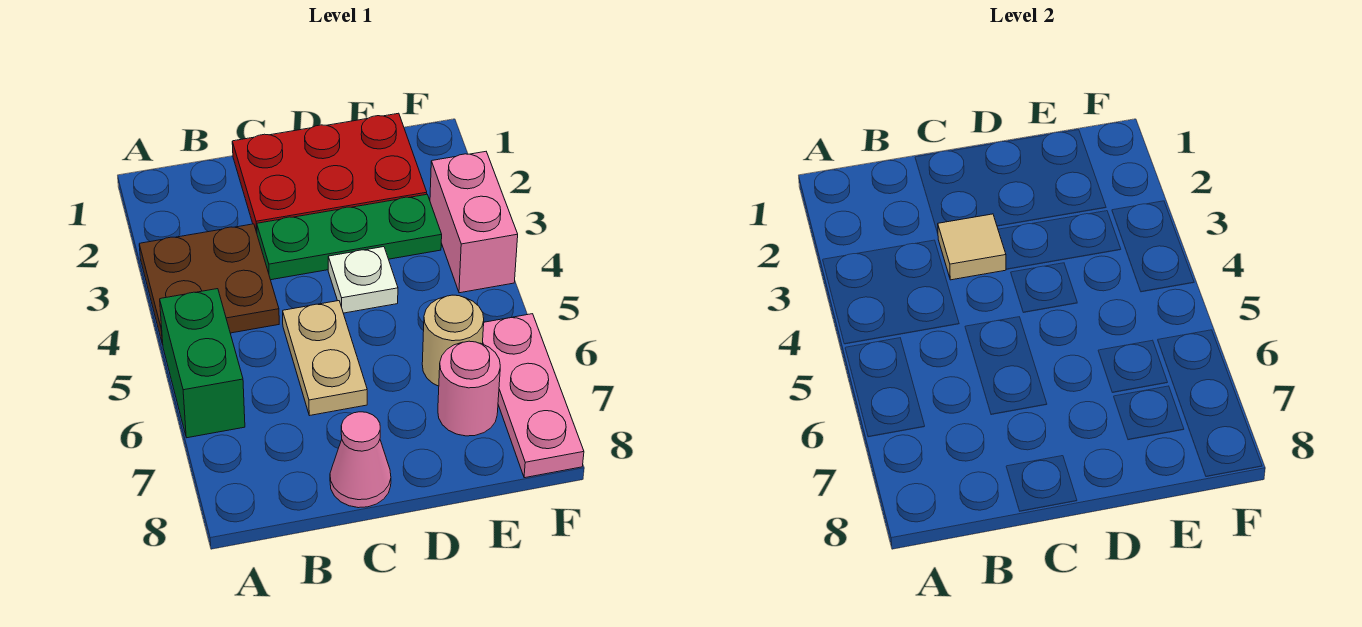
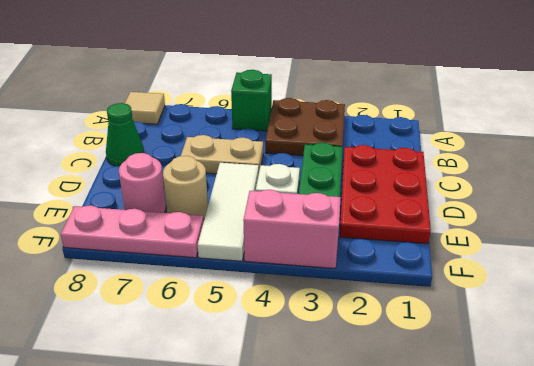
green 1x2 brick [160,289,245,438] -> green 1x1 brick [231,70,272,131]
tan 1x1 tile [938,214,1006,280] -> tan 1x1 tile moved to [125,92,165,124]
pink 1x1 cone [330,412,391,508] -> green 1x1 cone [106,103,144,167]
none -> white 1x3 tile [198,163,259,261]

